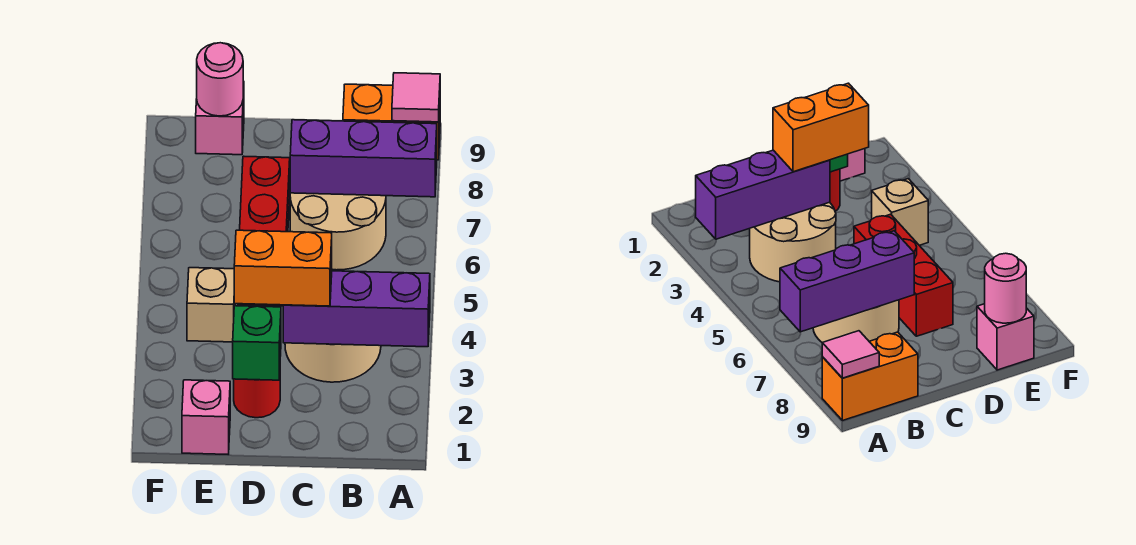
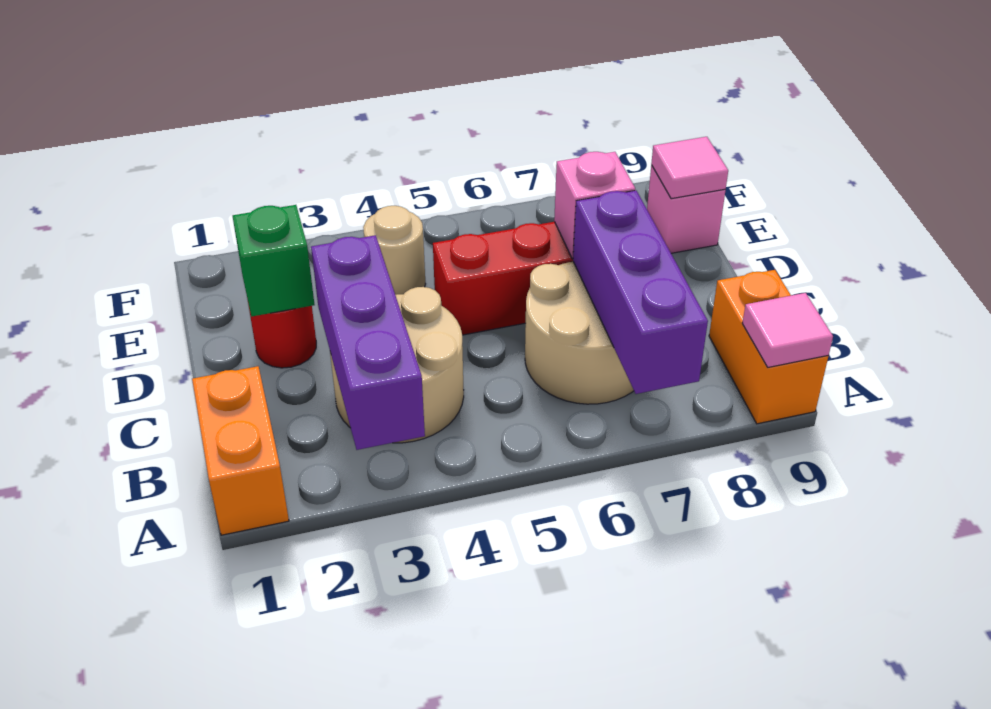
orange 1x2 brick [234,230,332,306] -> orange 1x2 brick moved to [192,366,289,535]
pink 1x1 brick [182,380,230,454] -> pink 1x1 brick moved to [554,152,635,259]
tan 1x1 brick [187,268,235,342] -> tan 1x1 round brick [363,206,425,295]
pink 1x1 round brick [197,43,243,116] -> pink 1x1 tile [651,137,728,199]

